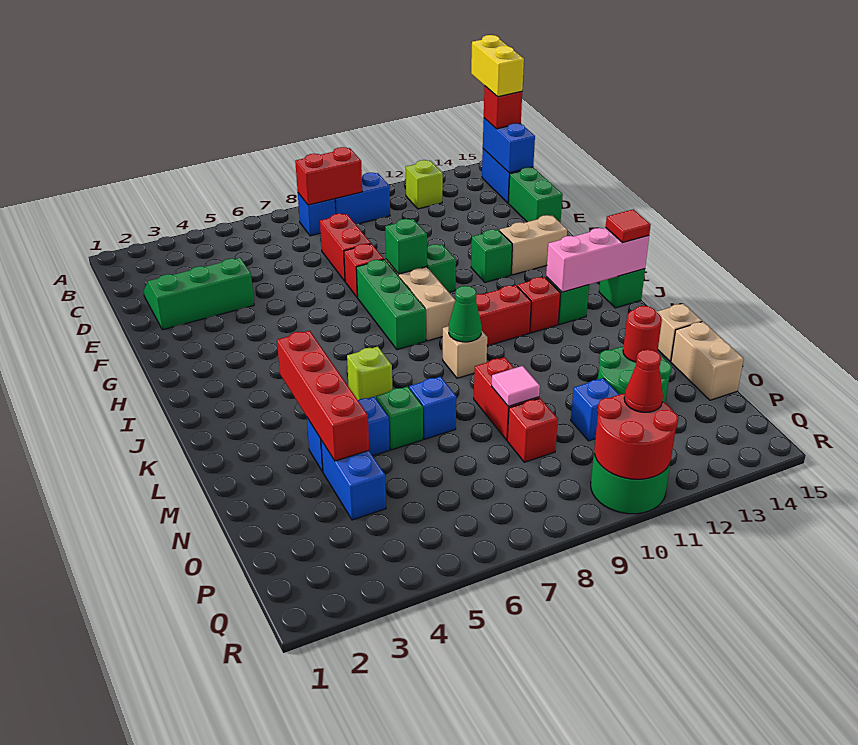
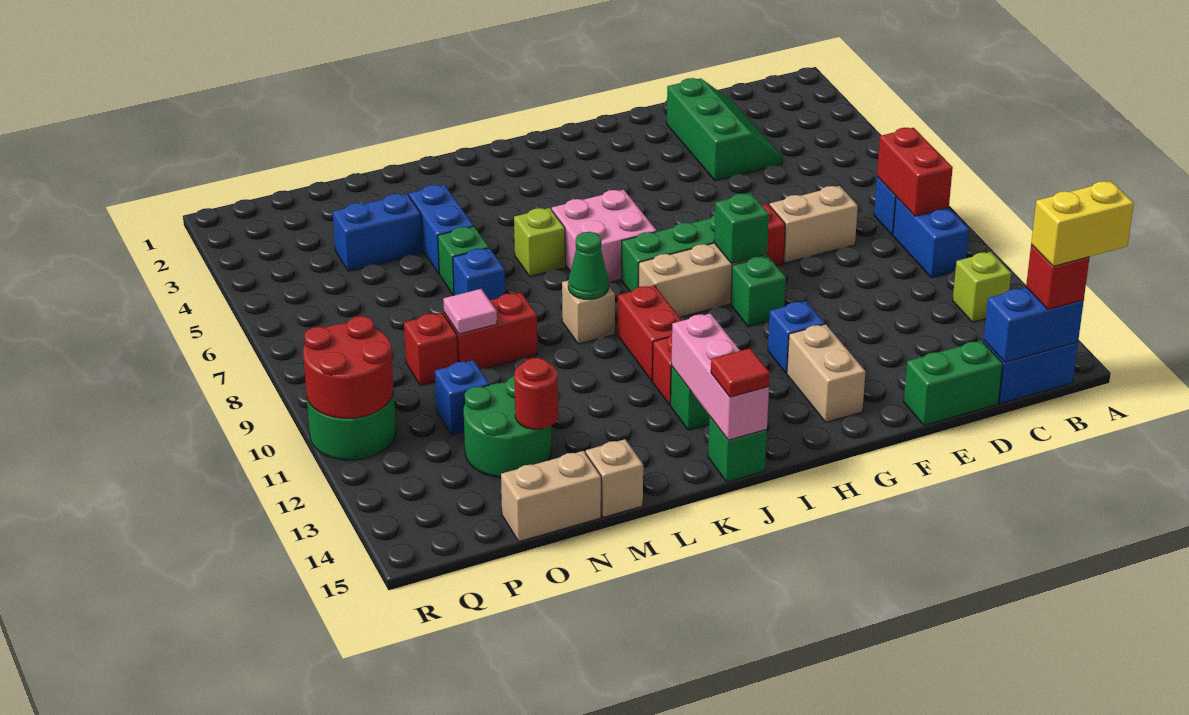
red 1x2 brick [320,214,371,281] -> tan 1x2 brick [770,186,858,263]
green 1x1 brick [471,230,512,282] -> blue 1x1 brick [768,301,825,373]
none -> pink 2x2 brick [552,190,657,282]
red 1x4 brick [277,331,369,461] -> none
red 1x1 cone [624,349,663,412] -> none

